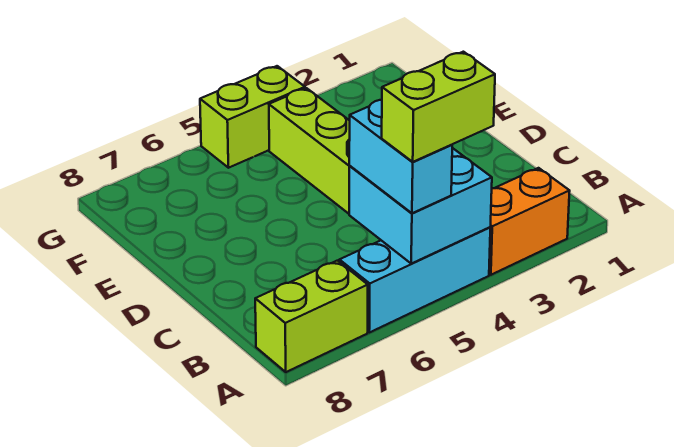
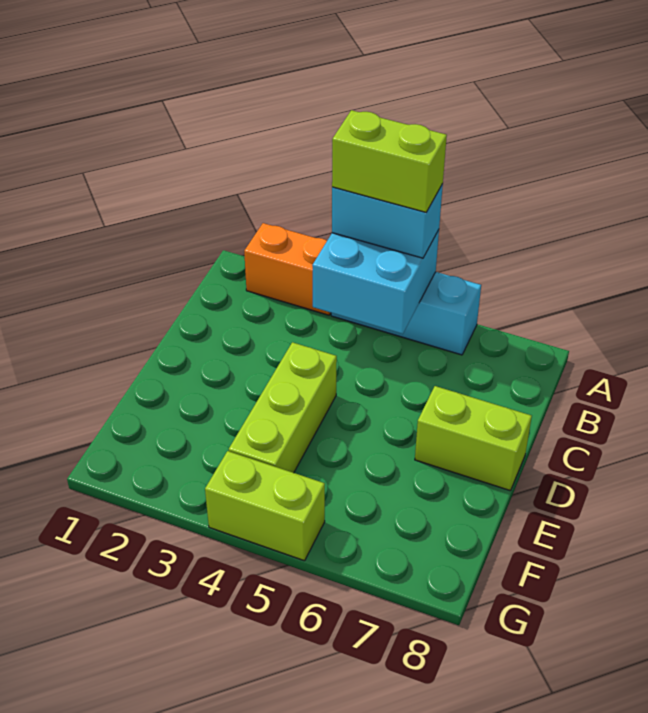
cyan 1x2 brick [349,100,452,213] -> cyan 1x2 brick turned to [332,184,443,258]
lime 1x2 brick [255,261,368,372] -> lime 1x2 brick moved to [415,386,532,491]

